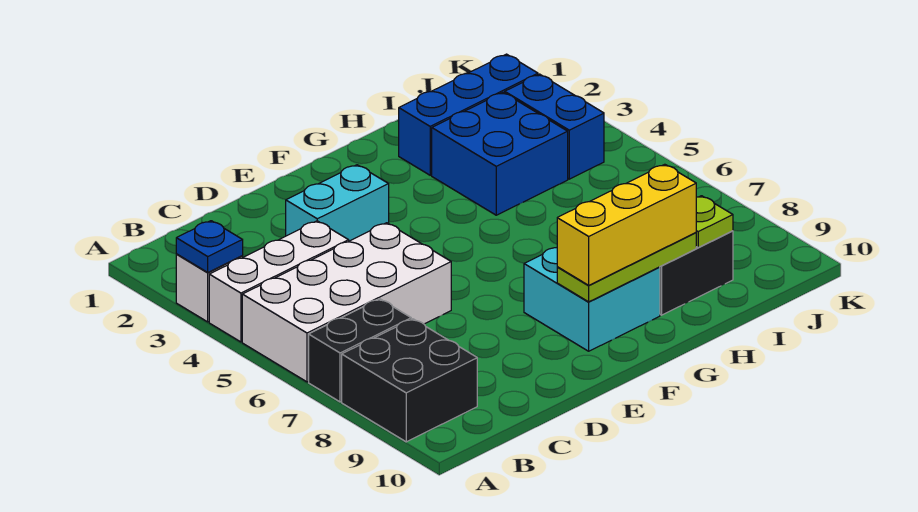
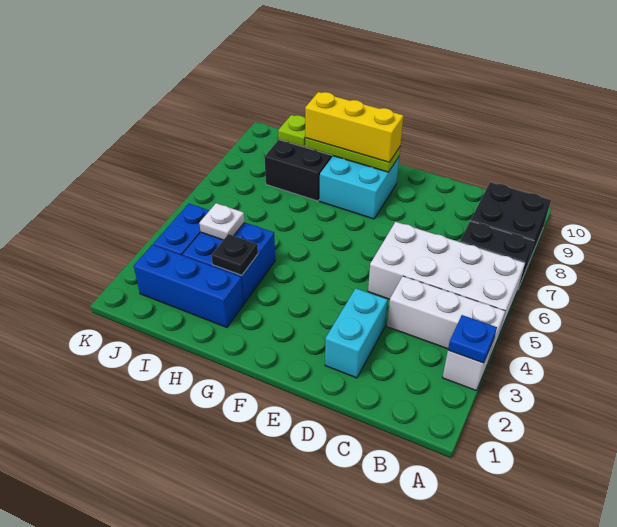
cyan 1x2 brick [286,165,389,241] -> cyan 1x2 brick turned to [325,288,387,378]
none -> black 1x1 plate [211,234,258,275]
none -> white 1x1 plate [199,203,245,240]

